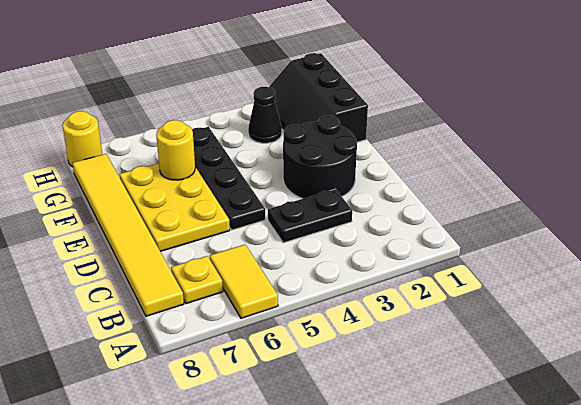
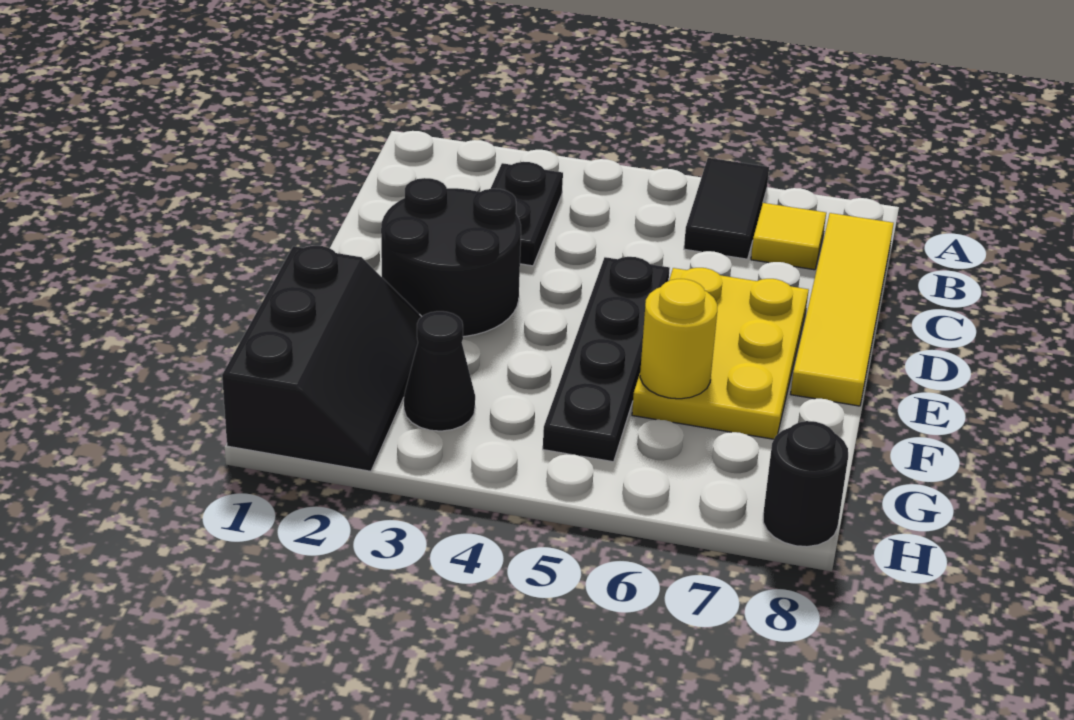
yellow 1x2 tile [210,245,278,318] -> black 1x2 tile [684,158,769,259]
yellow 1x1 plate [171,256,223,304] -> yellow 1x1 tile [751,203,826,270]
yellow 1x6 tile [73,154,184,316] -> yellow 1x4 tile [791,213,894,406]
black 1x2 plate [268,189,352,243] -> black 1x2 plate turned to [491,162,563,266]
yellow 1x1 round brick [62,111,102,167] -> black 1x1 round brick [763,421,848,547]

